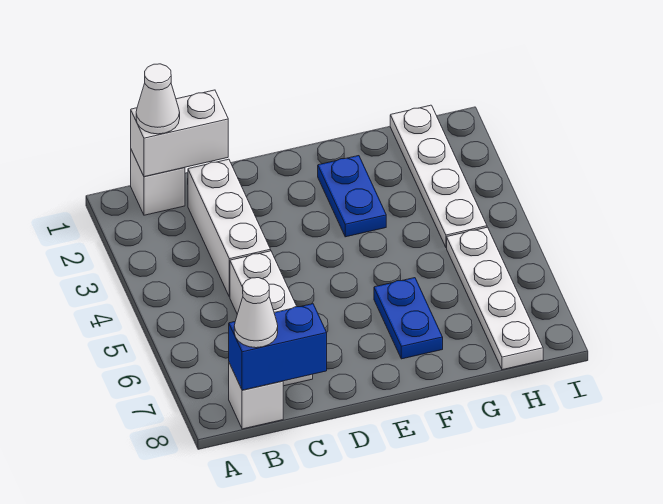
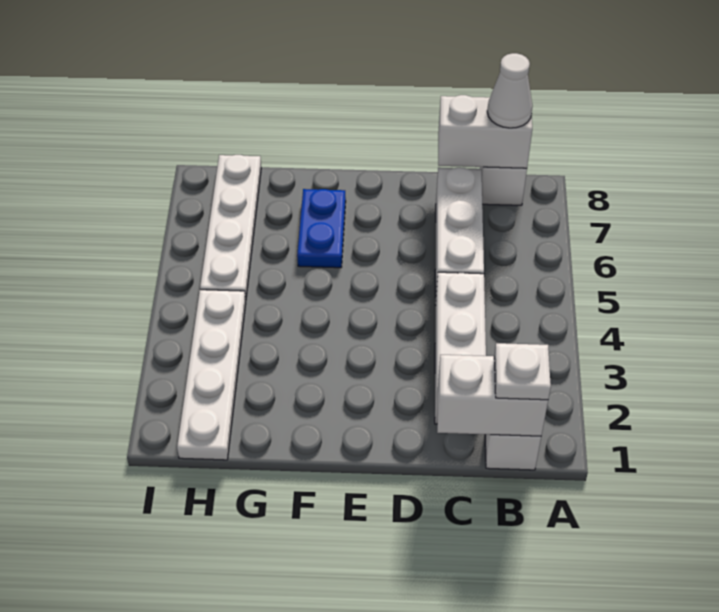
white 1x1 cone [136,64,180,134] -> white 1x1 plate [494,343,551,400]
blue 1x2 brick [229,304,327,390] -> white 1x2 brick [438,95,532,168]
blue 1x2 plate [318,156,386,237] -> none

